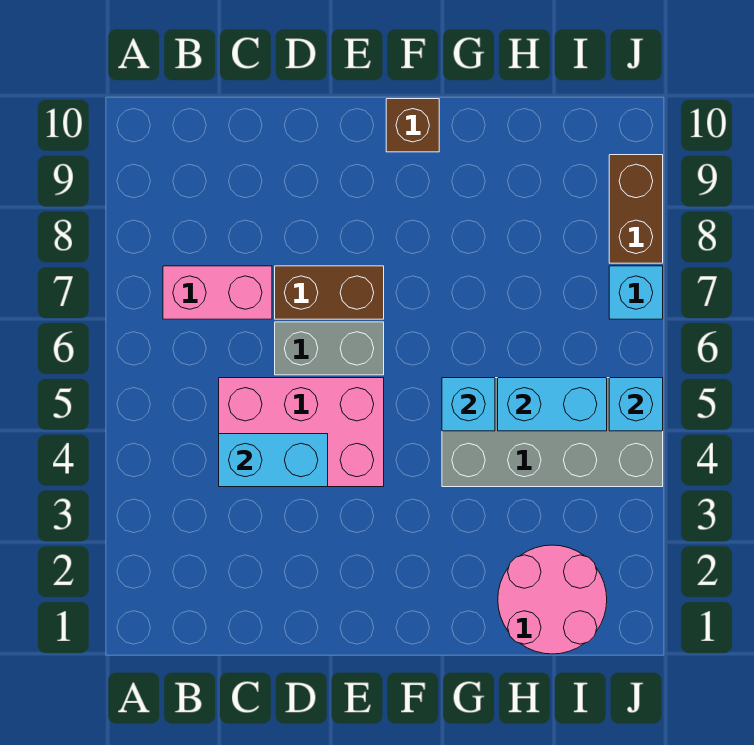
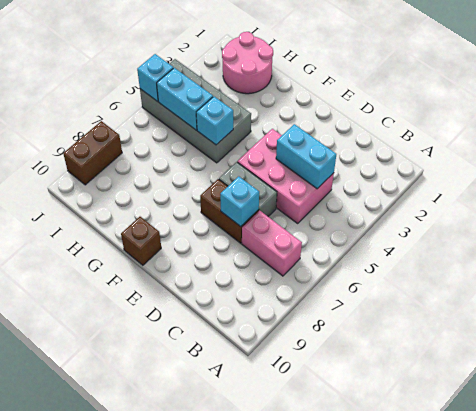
cyan 1x1 brick [609,266,663,319] -> cyan 1x1 brick moved to [220,176,259,227]

